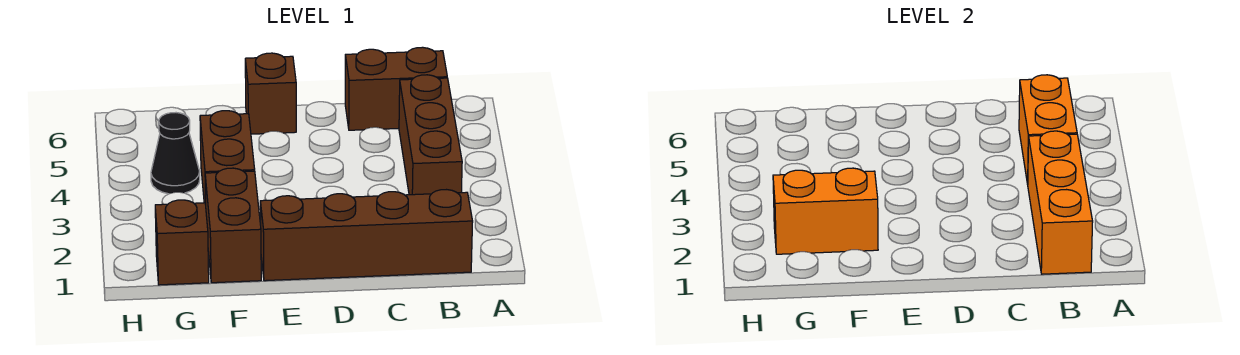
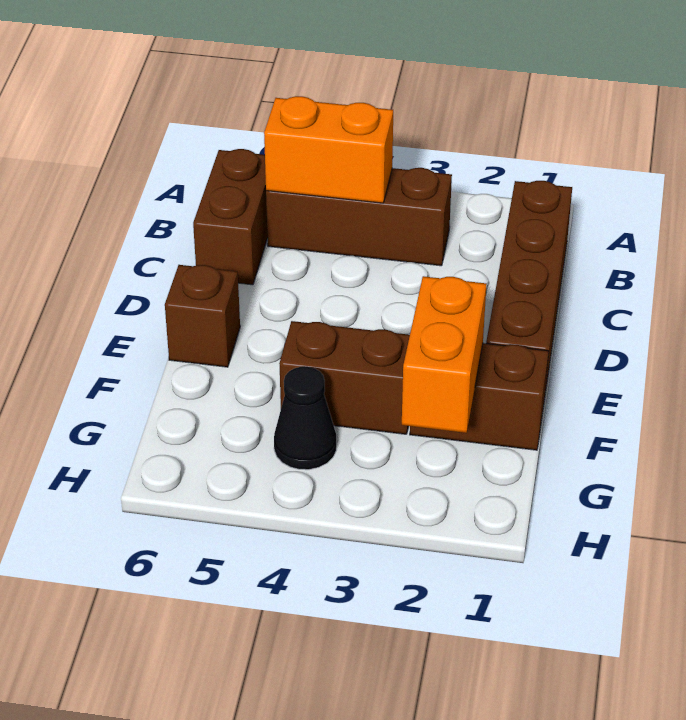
orange 1x3 brick [1028,131,1093,274] -> none
brown 1x1 brick [155,200,209,285] -> none

